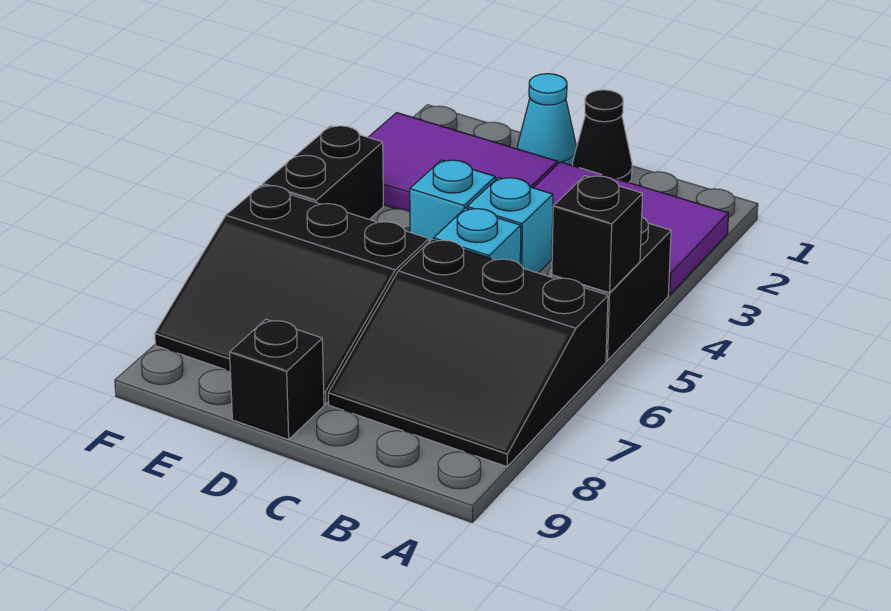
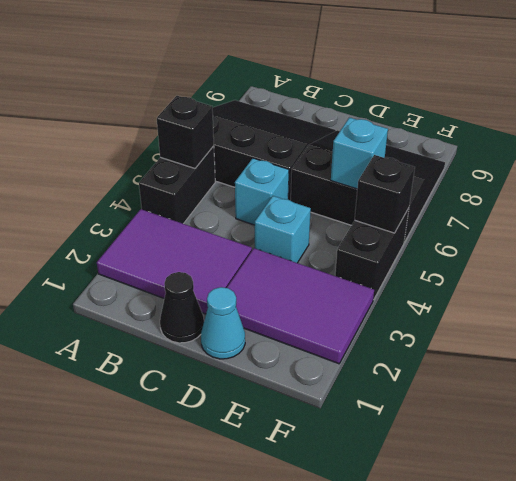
cyan 1x1 brick [467,177,553,273] -> cyan 1x1 brick moved to [331,118,388,189]
black 1x1 brick [230,319,324,440] -> black 1x1 brick moved to [355,155,415,233]

